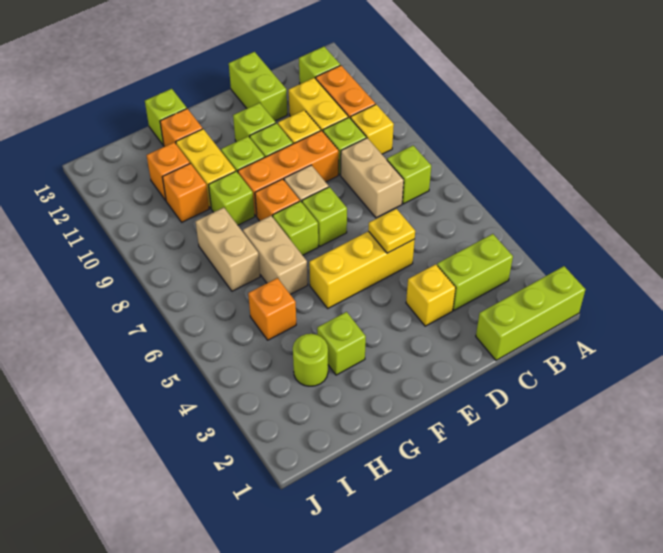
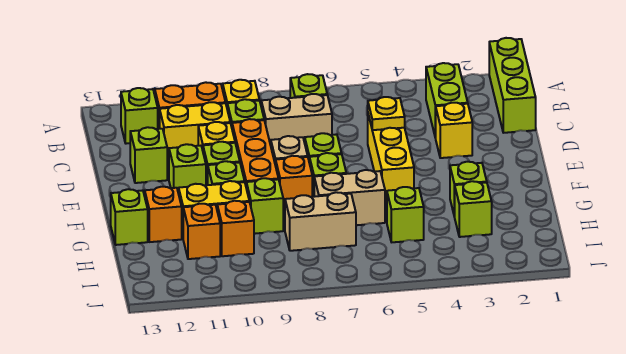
lime 1x2 brick [229,52,287,121] -> lime 1x1 brick [130,127,167,183]
lime 1x1 round brick [293,334,328,386] -> lime 1x1 brick [455,181,492,237]
orange 1x1 brick [248,278,296,340] -> lime 1x1 brick [387,187,424,242]

